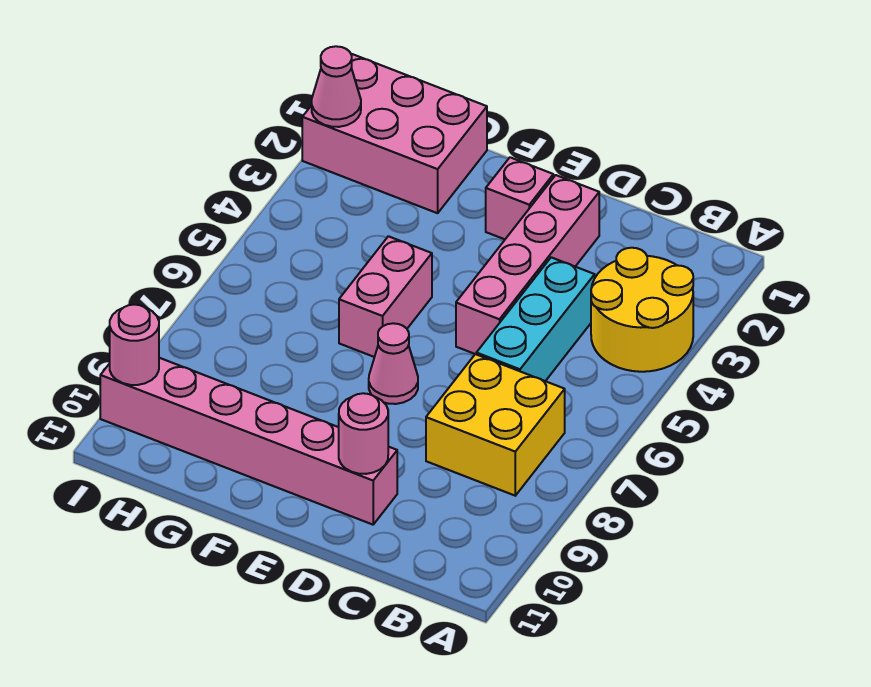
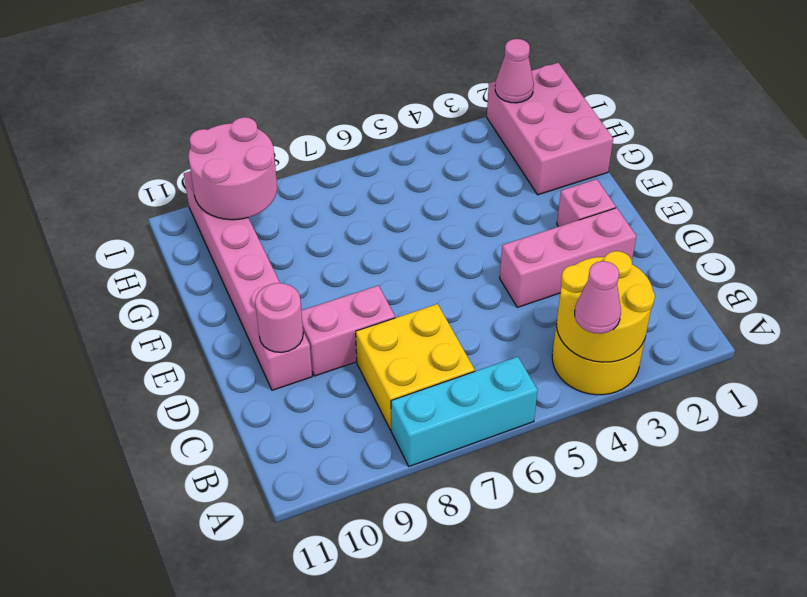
none -> yellow 2x2 round brick [556,251,655,362]
cyan 1x3 brick [476,257,595,381] -> cyan 1x3 brick moved to [391,357,538,466]
pink 1x4 brick [456,175,599,354] -> pink 1x3 brick [500,208,636,307]
pink 1x1 cone [369,323,418,404] -> pink 1x1 cone moved to [575,261,621,334]
pink 1x2 brick [339,236,432,357] -> pink 1x2 brick moved to [301,285,395,376]
pink 1x1 round brick [110,305,159,385] -> pink 2x2 round brick [188,117,277,220]

